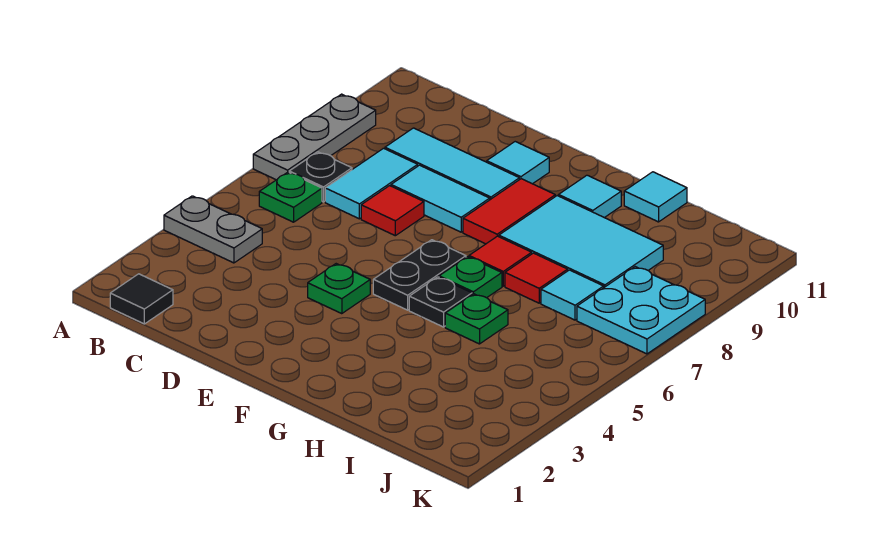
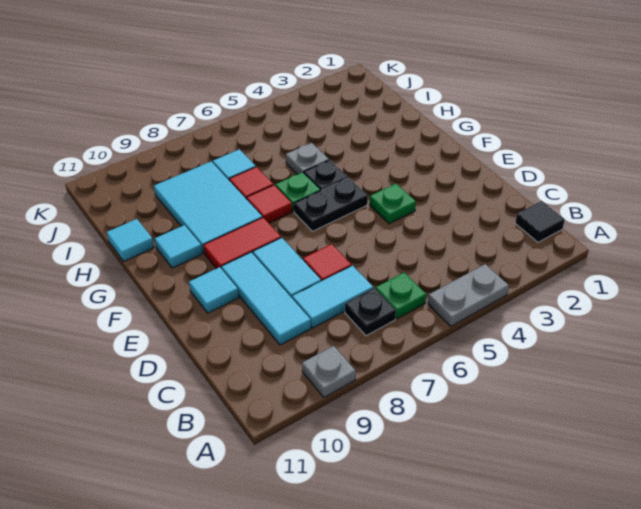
grey 1x2 plate [164,196,262,263] -> grey 1x2 plate turned to [428,264,509,326]
grey 1x3 plate [253,94,376,180] -> grey 1x1 plate [302,346,356,397]
green 1x1 plate [445,294,508,344] -> grey 1x1 plate [286,143,329,174]
cyan 2x2 plate [577,267,705,354] -> none

